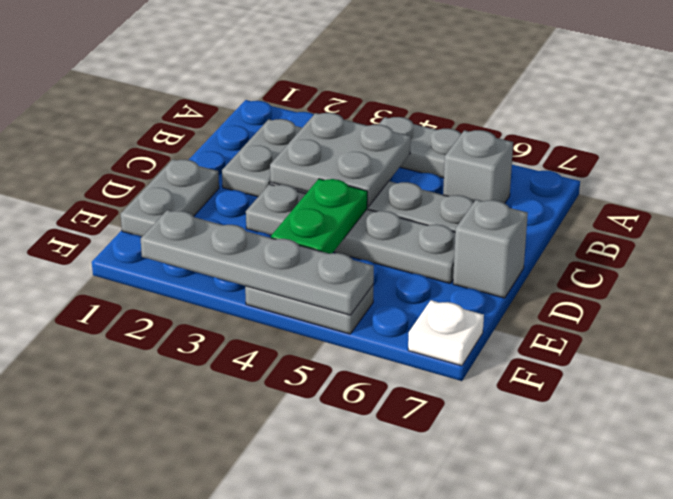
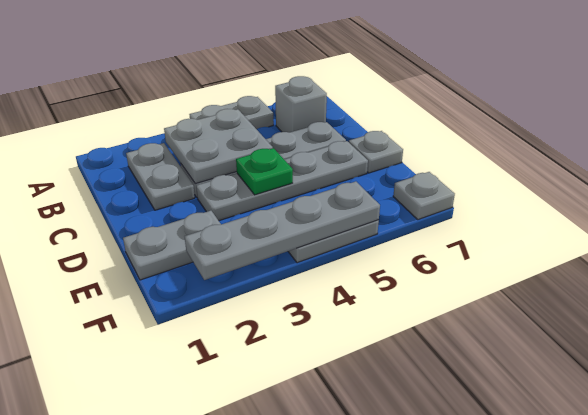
grey 1x2 plate [121,159,219,237] -> grey 1x2 plate turned to [123,211,221,280]
green 1x2 plate [271,179,367,254] -> green 1x1 plate [236,148,293,195]
grey 1x1 brick [453,200,528,298] -> grey 1x1 plate [349,131,403,173]
white 1x1 plate [408,300,484,366] -> grey 1x1 plate [393,172,455,220]

